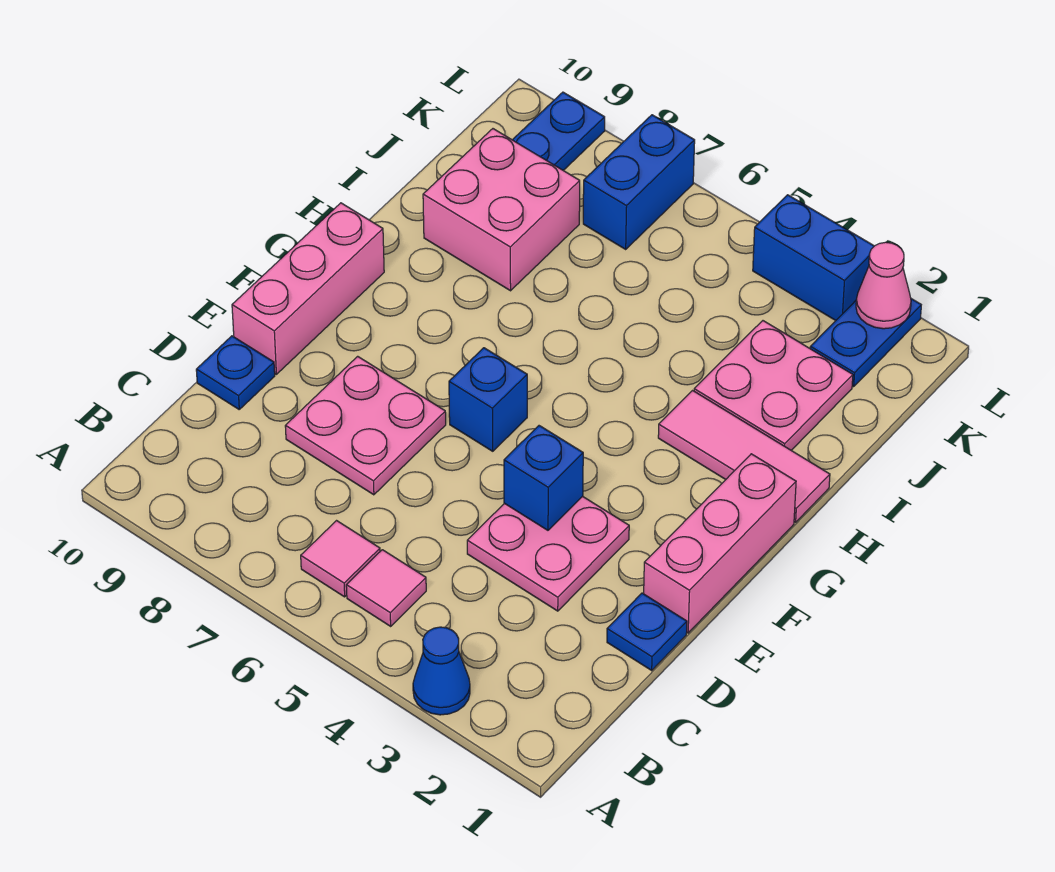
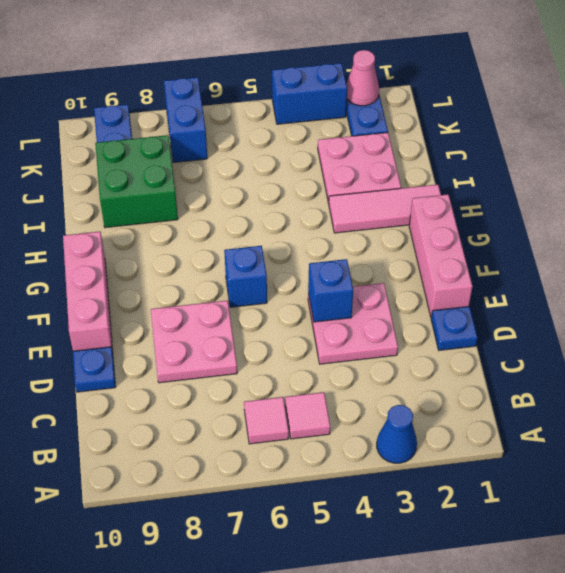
pink 2x2 brick [423,129,580,291] -> green 2x2 brick [95,135,178,228]

